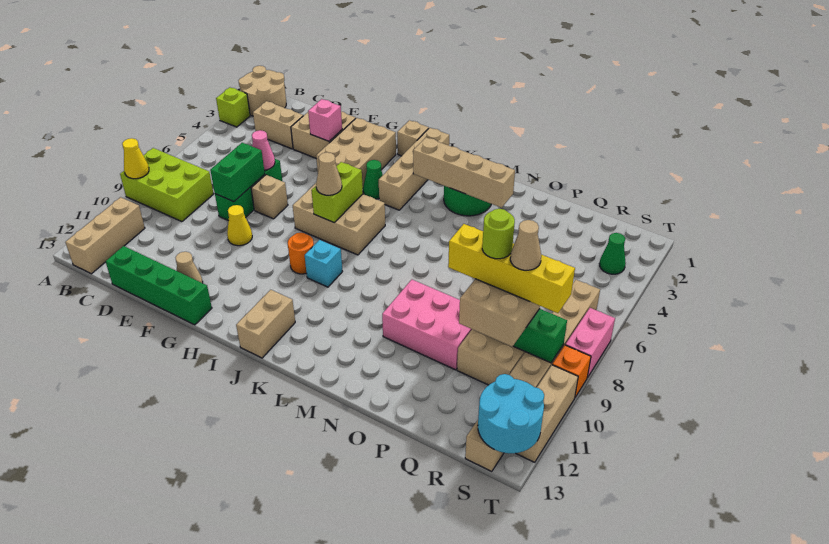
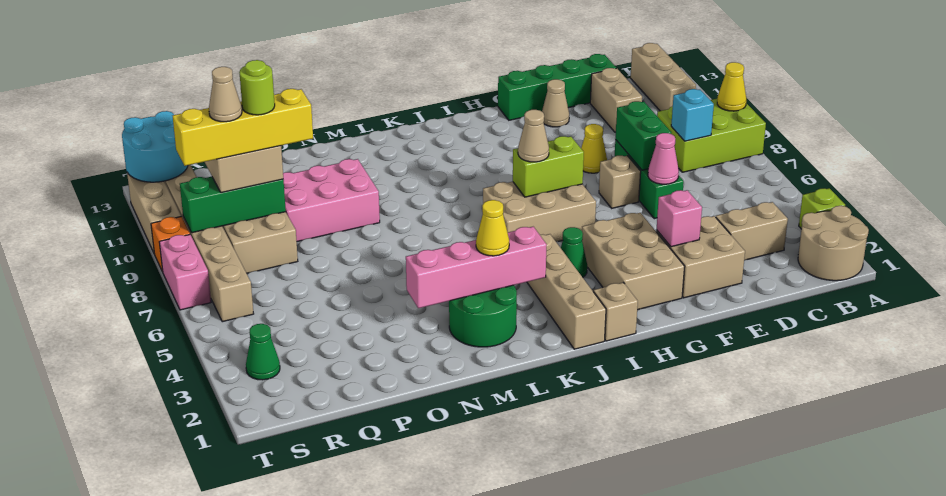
lime 1x2 brick [311,162,363,223] -> lime 1x2 brick turned to [513,136,584,197]
orange 1x1 round brick [288,233,314,274] -> none
cyan 1x1 brick [305,240,342,287] -> cyan 1x1 brick moved to [671,89,714,141]
tan 1x2 brick [236,290,295,358] -> tan 1x2 brick moved to [590,68,642,132]
tan 1x4 brick [413,137,515,208] -> pink 1x4 brick [406,227,547,308]
none -> yellow 1x1 cone [476,200,509,256]

